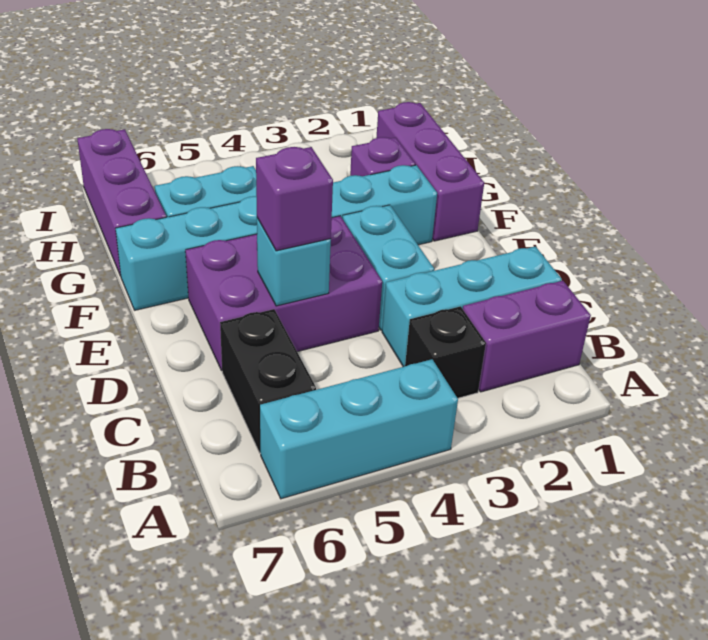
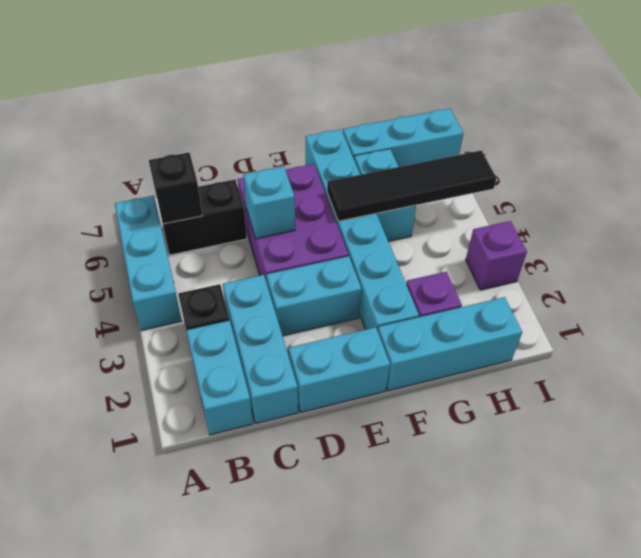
purple 1x2 brick [463,281,591,392] -> cyan 1x2 brick [186,320,253,435]
none -> black 1x1 brick [149,152,203,224]
none -> cyan 1x2 brick [288,327,390,412]
purple 1x1 brick [256,147,333,251] -> purple 1x1 brick moved to [466,221,527,290]
purple 1x3 brick [376,102,484,241] -> cyan 1x3 brick [378,297,522,391]
none -> black 1x4 tile [327,151,496,221]
purple 1x3 brick [77,129,166,276] -> cyan 1x3 brick [343,109,463,167]

